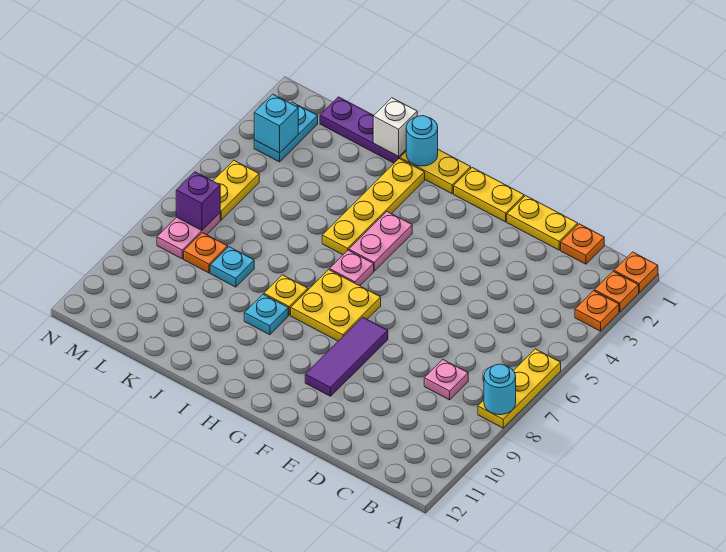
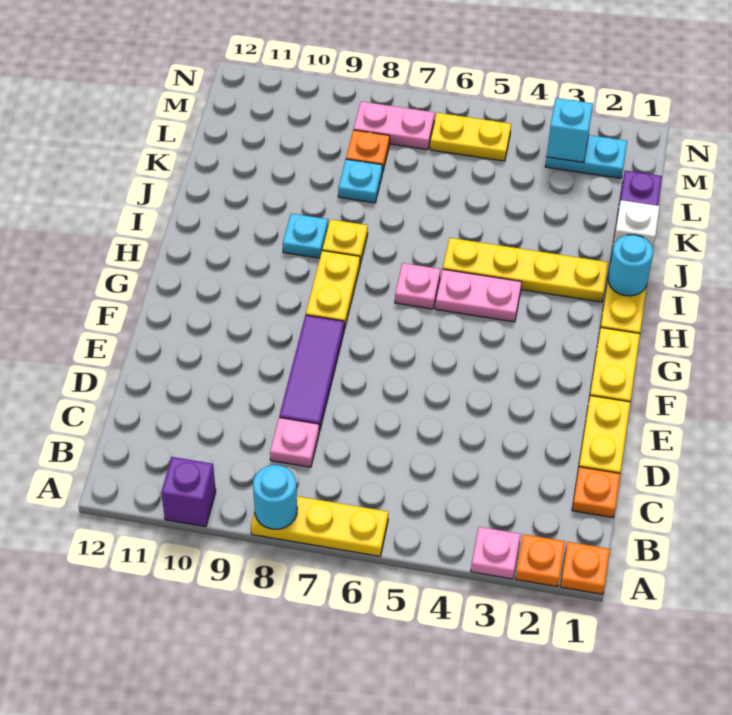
orange 1x1 plate [575,291,619,331] -> pink 1x1 plate [471,527,521,579]
purple 1x3 tile [305,317,388,396] -> purple 1x3 tile turned to [279,315,344,431]
yellow 2x2 plate [291,270,381,341] -> yellow 1x2 plate [306,251,360,329]
purple 1x1 brick [176,172,220,230] -> purple 1x1 brick moved to [161,457,216,527]

